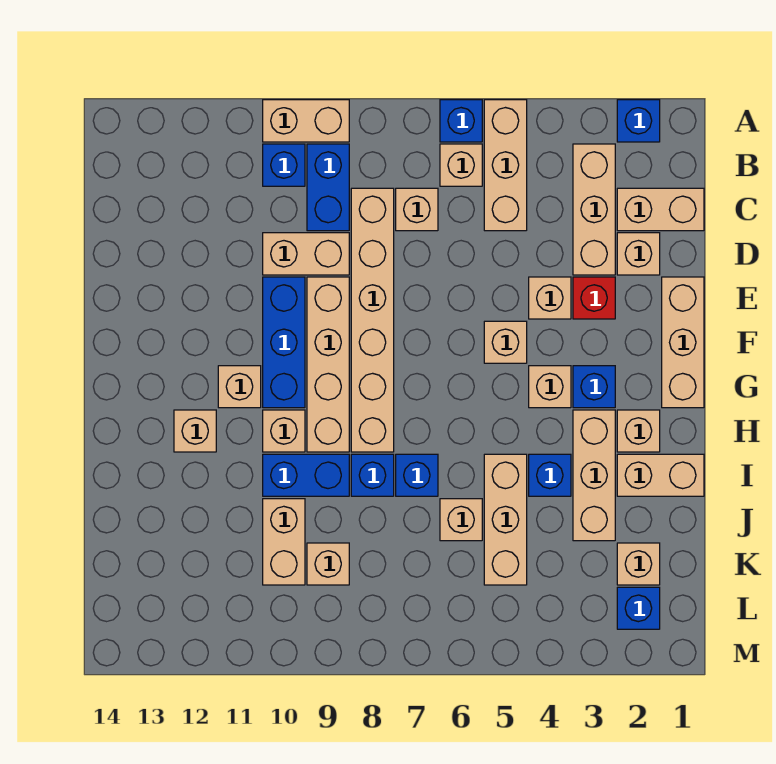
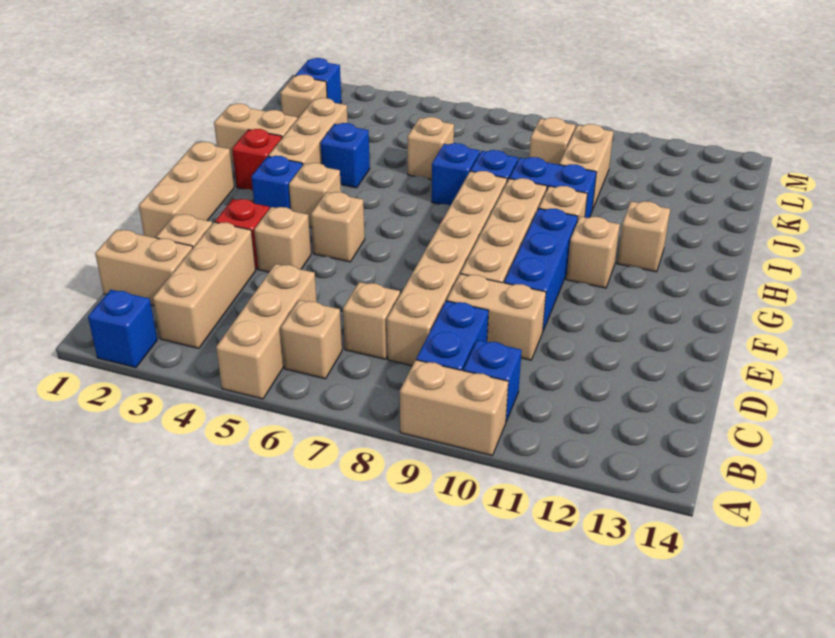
blue 1x1 brick [440,100,482,142] -> none
tan 1x1 brick [617,410,660,452] -> red 1x1 brick [232,129,282,191]
tan 1x3 brick [484,454,527,585] -> none

